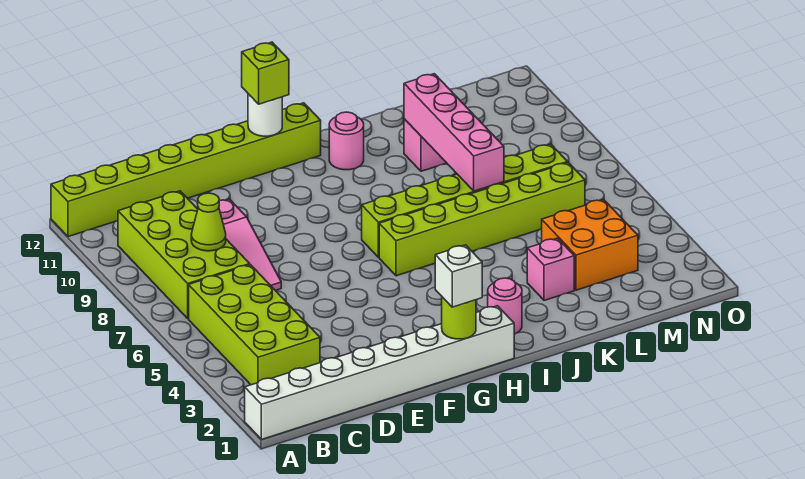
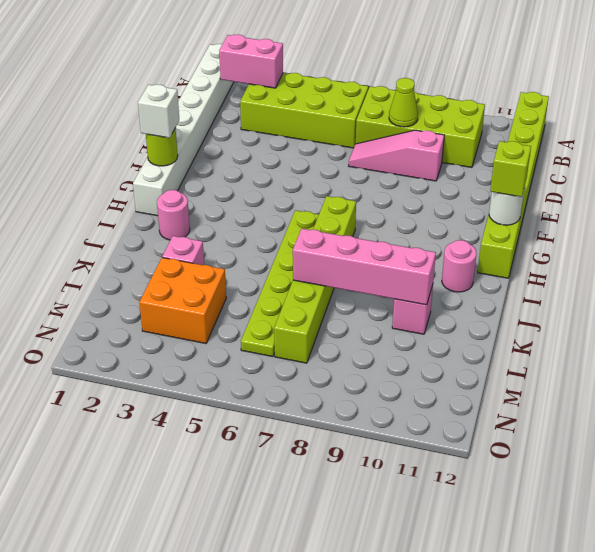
none -> pink 1x2 brick [219,35,283,88]
lime 1x6 brick [379,163,585,276] -> lime 1x6 plate [241,210,319,357]

